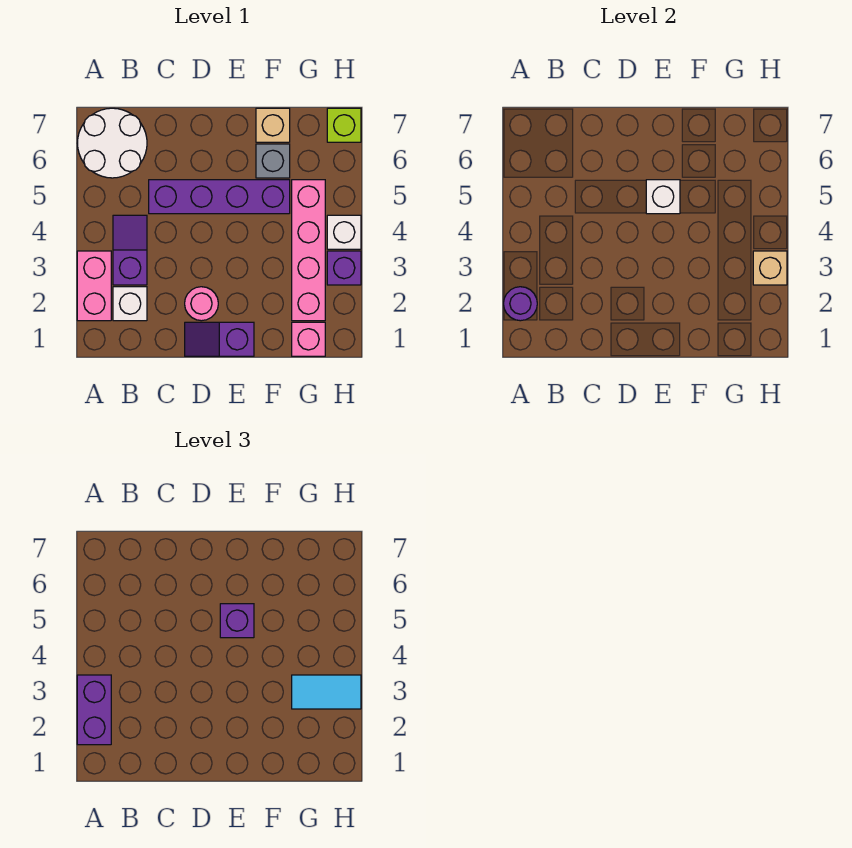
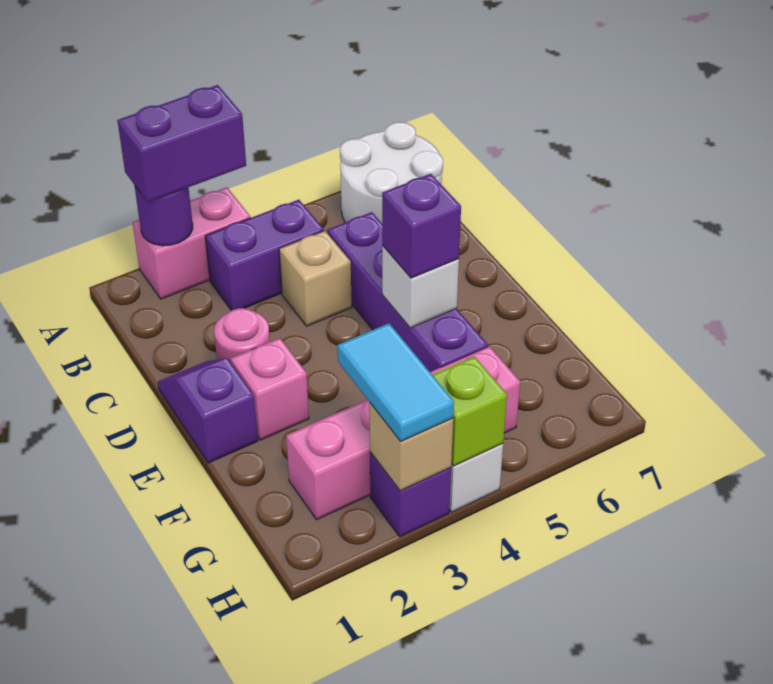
white 1x1 brick [113,287,147,321] -> none
purple 1x2 slope [113,215,147,285] -> purple 1x2 brick [205,200,324,311]
grey 1x1 brick [256,144,290,178] -> none
tan 1x1 brick [256,108,290,142] -> tan 1x1 brick moved to [279,231,352,326]
pink 1x1 brick [292,322,325,356] -> pink 1x1 brick moved to [231,338,309,440]
lime 1x1 brick [327,108,361,142] -> lime 1x1 brick moved to [433,356,507,466]

